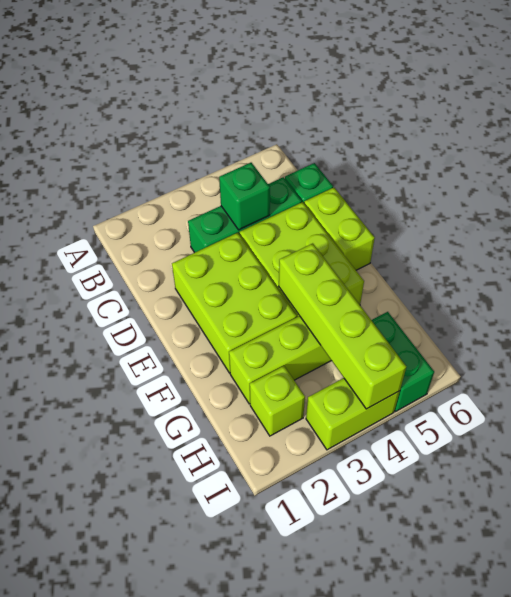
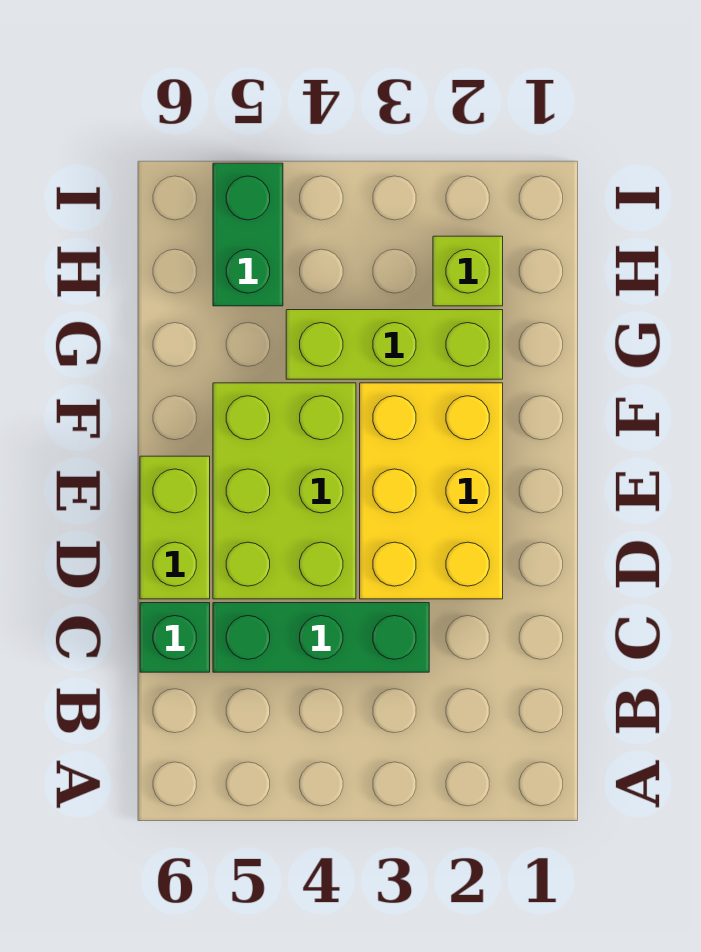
green 1x1 brick [219,163,270,230] -> none
lime 2x3 brick [172,233,297,373] -> yellow 2x3 brick [360,383,503,599]
lime 1x4 brick [279,243,406,409] -> none
lime 1x2 brick [306,378,400,450] -> none

